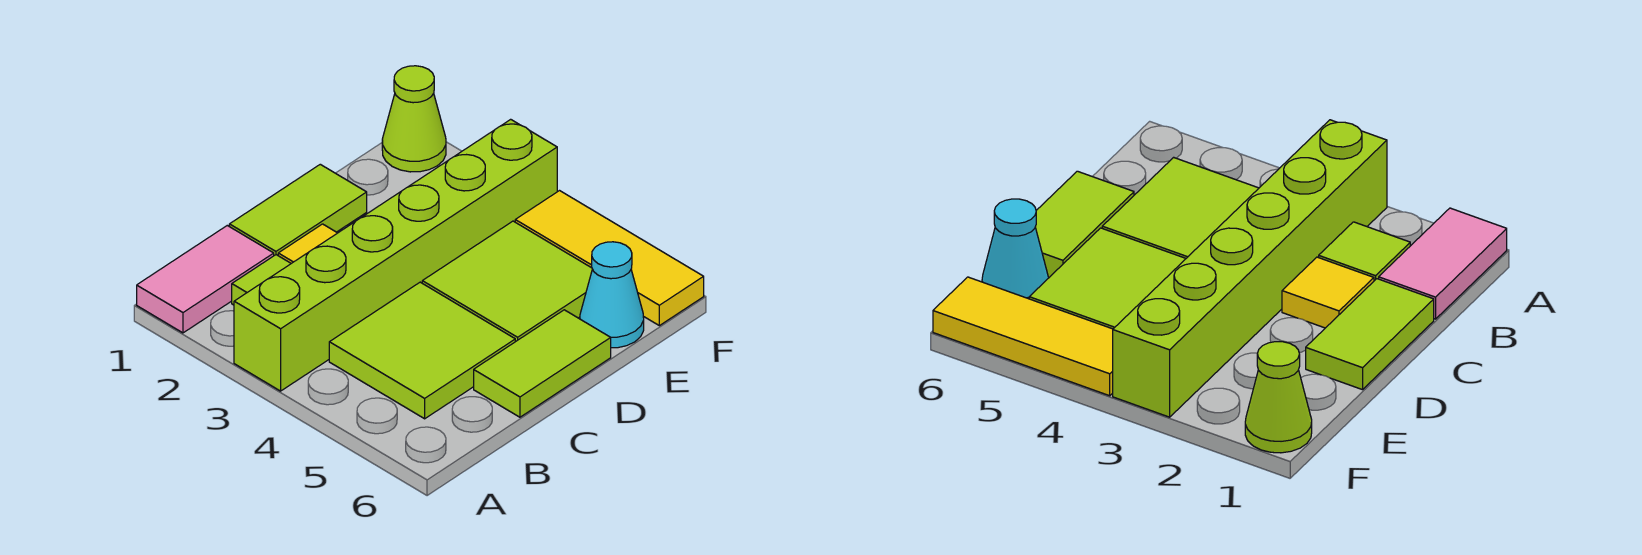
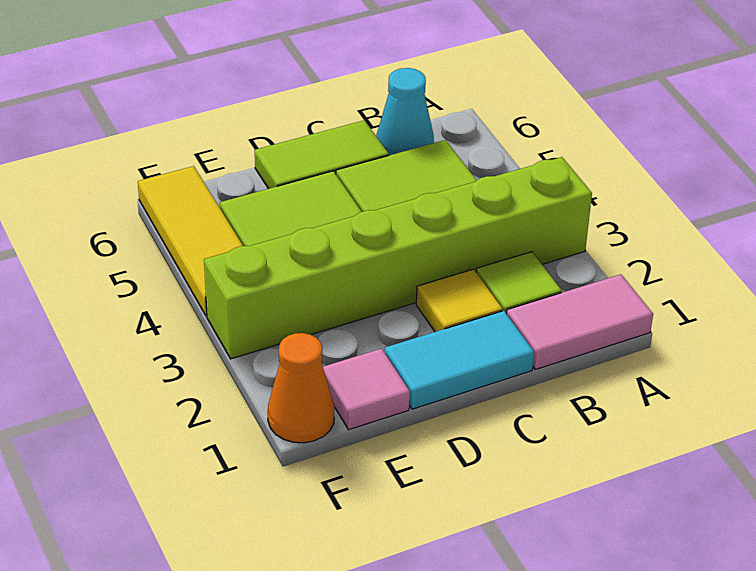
lime 1x2 tile [229,164,367,256] -> cyan 1x2 tile [385,311,534,409]
none -> pink 1x1 tile [323,349,410,430]
cyan 1x1 cone [580,242,644,348] -> cyan 1x1 cone moved to [377,68,434,155]
lime 1x1 cone [382,66,446,172] -> orange 1x1 cone [268,333,335,443]

